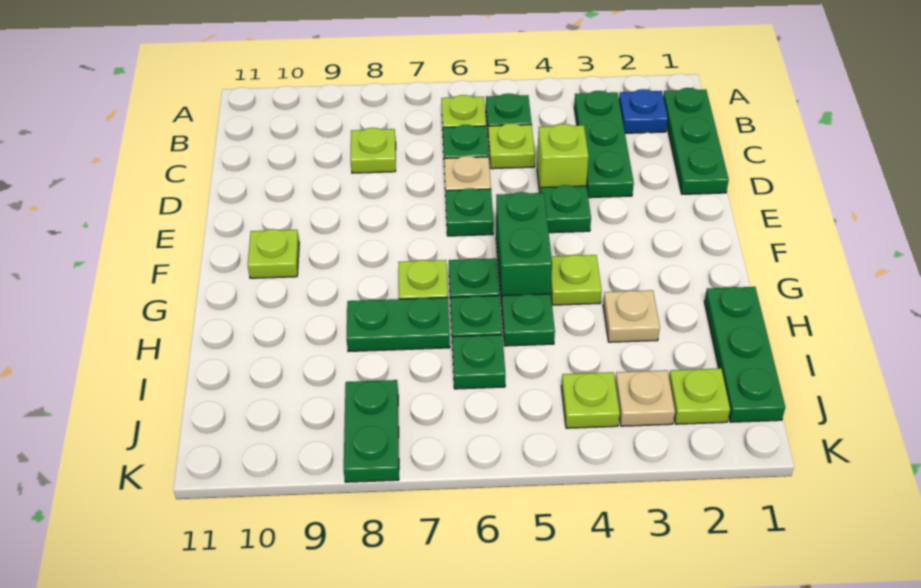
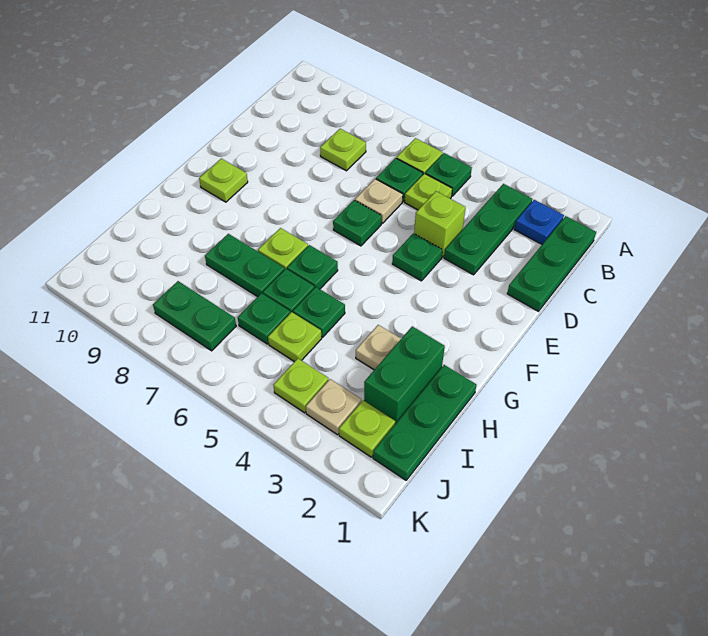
green 1x2 brick [496,192,552,307] -> green 1x2 brick moved to [364,326,445,424]
lime 1x1 plate [551,255,602,305] -> lime 1x1 plate moved to [268,312,322,362]
green 1x2 plate [344,380,399,482] -> green 1x2 plate turned to [153,281,236,351]

